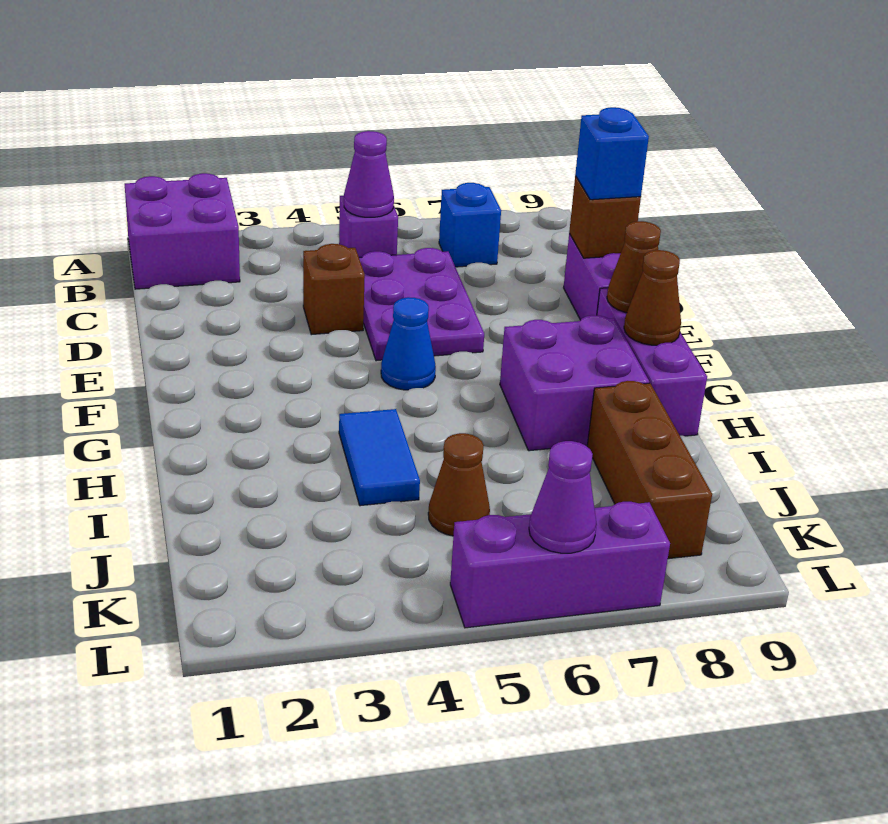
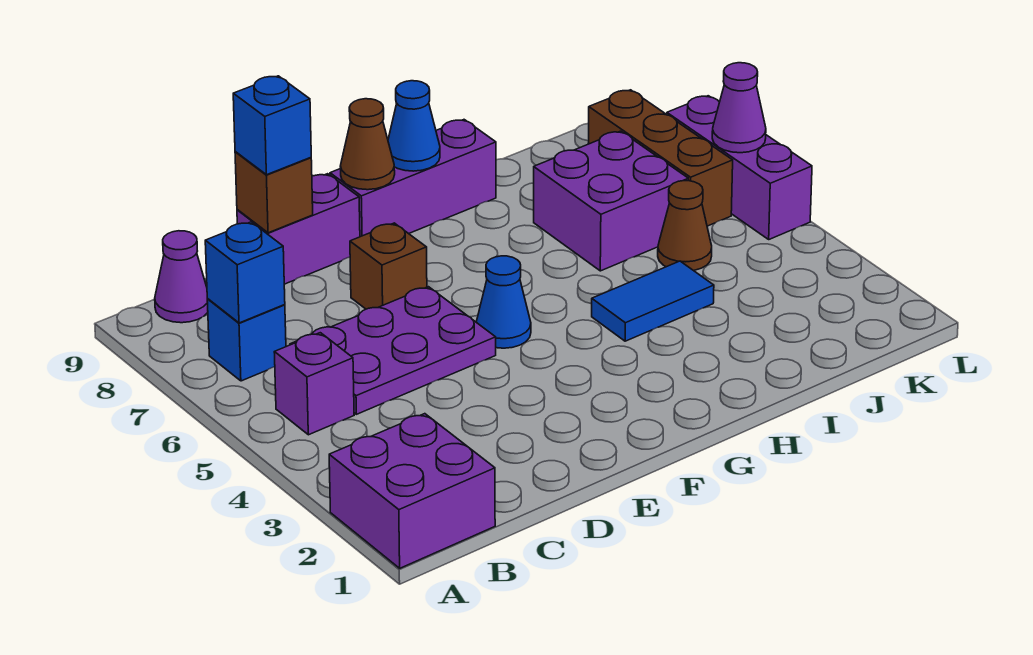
purple 1x1 cone [344,131,394,217] -> purple 1x1 cone moved to [155,231,208,323]
none -> blue 1x1 brick [205,222,285,323]
brown 1x1 brick [303,244,365,335] -> brown 1x1 brick moved to [350,223,427,309]
purple 2x2 brick [500,315,649,451] -> purple 2x2 brick moved to [534,131,688,271]
brown 1x1 cone [624,250,681,345] -> blue 1x1 cone [388,81,440,171]
brown 1x3 brick [587,381,712,559] -> brown 1x3 brick turned to [588,90,733,226]

